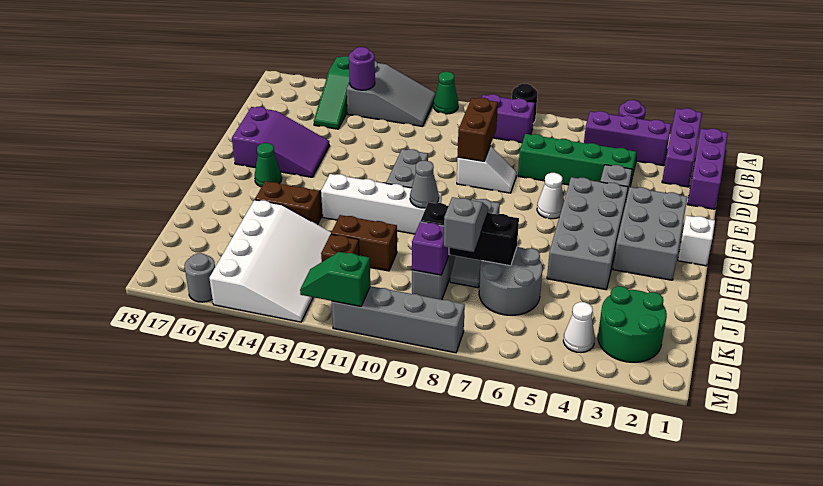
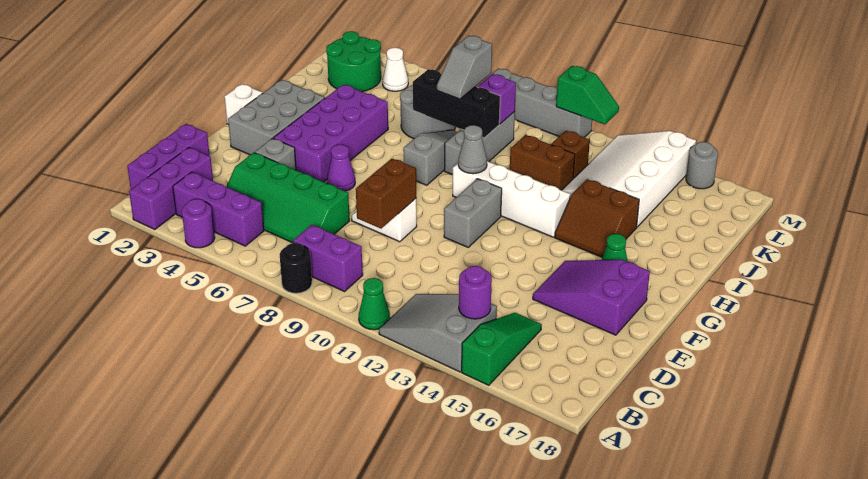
grey 2x4 brick [547,177,628,290] -> purple 2x4 brick [273,85,388,182]
white 1x1 cone [537,173,564,219] -> purple 1x1 cone [327,144,355,191]

